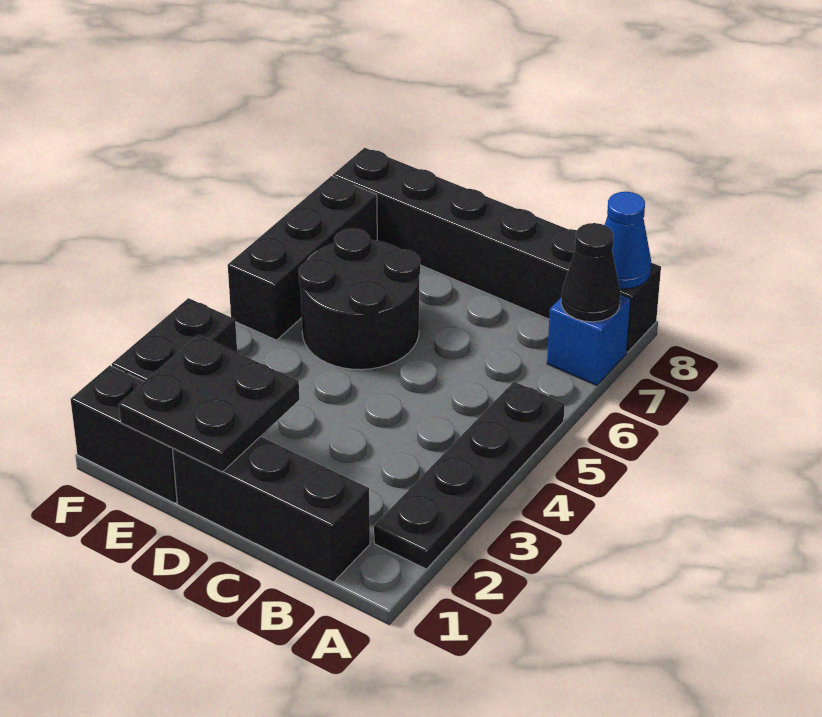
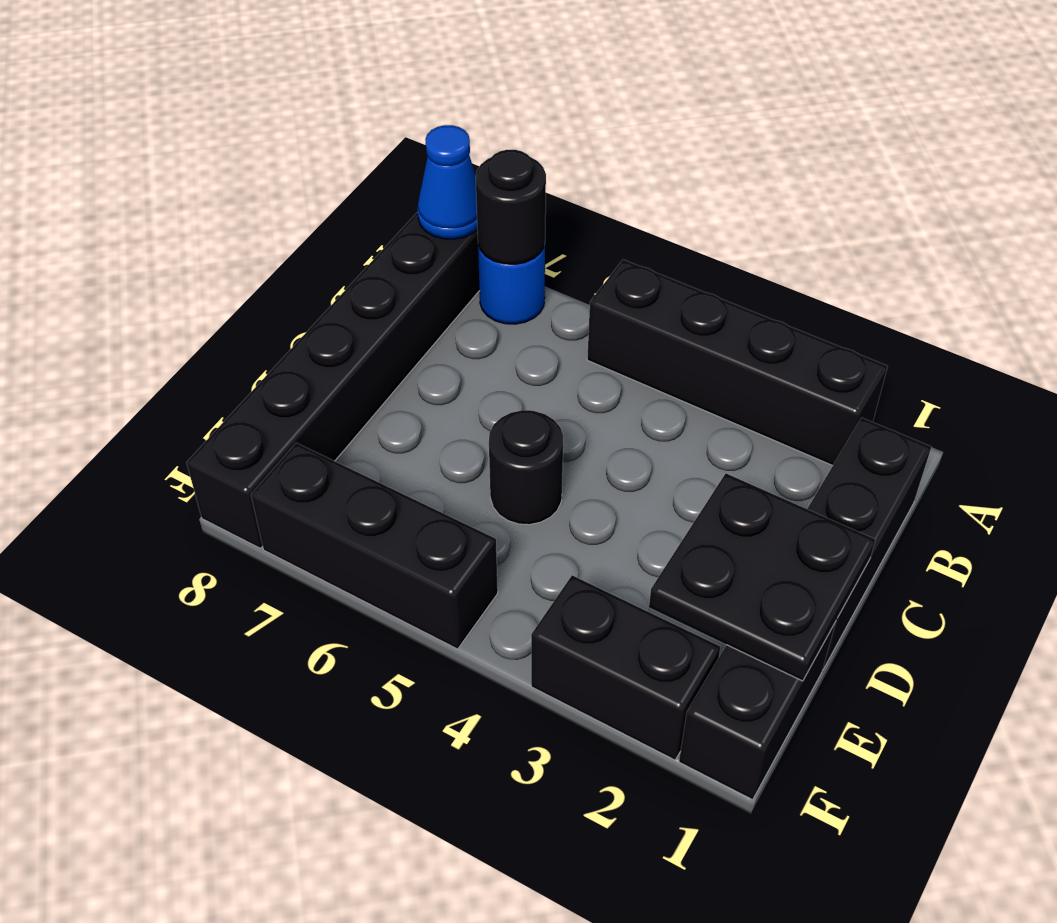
black 1x4 plate [374,382,565,569] -> black 1x4 brick [587,260,888,466]
blue 1x1 brick [547,294,631,385] -> blue 1x1 round brick [478,245,545,324]
black 1x1 cone [561,223,620,322] -> black 1x1 round brick [476,150,546,264]
black 2x2 round brick [299,228,420,370] -> black 1x1 round brick [489,410,563,525]

